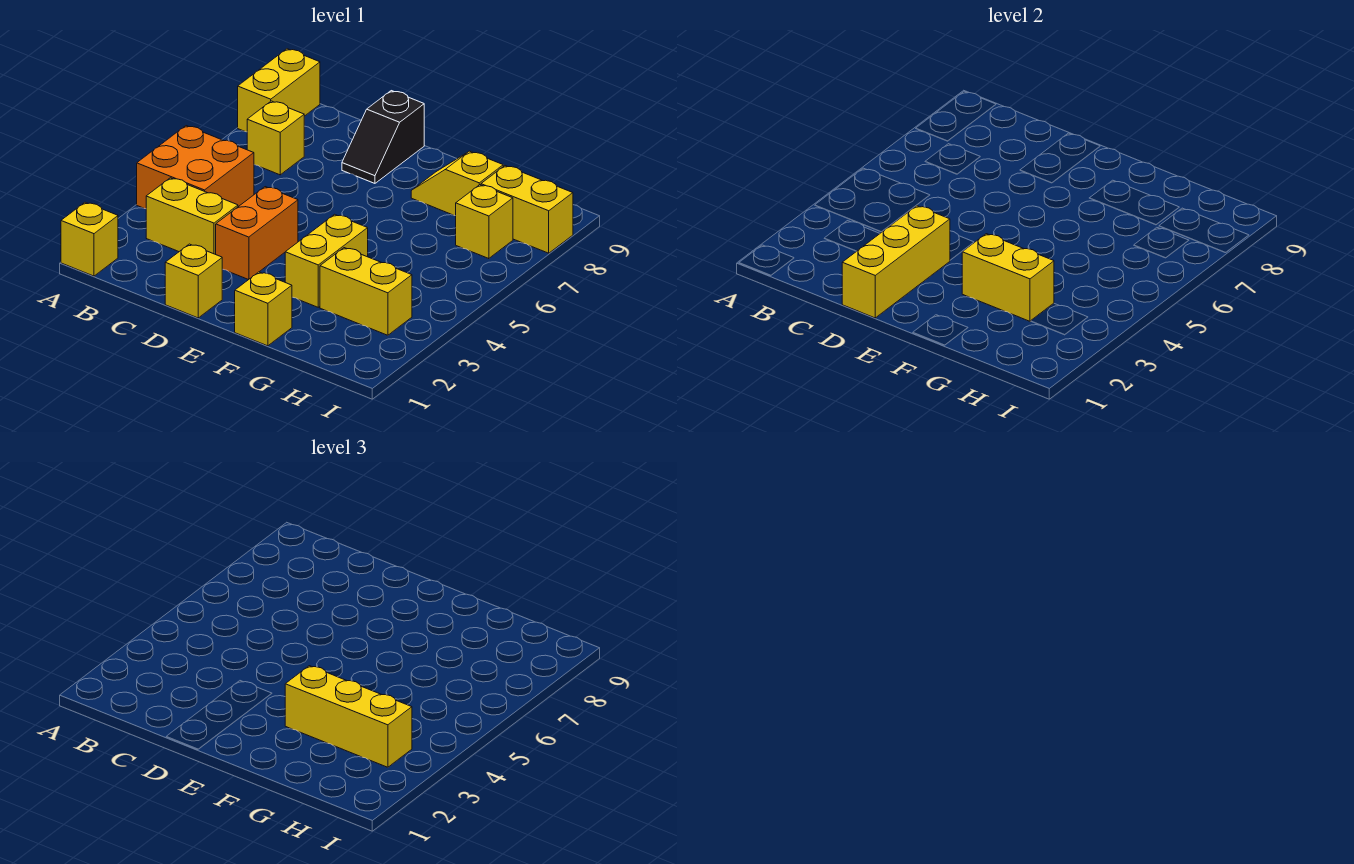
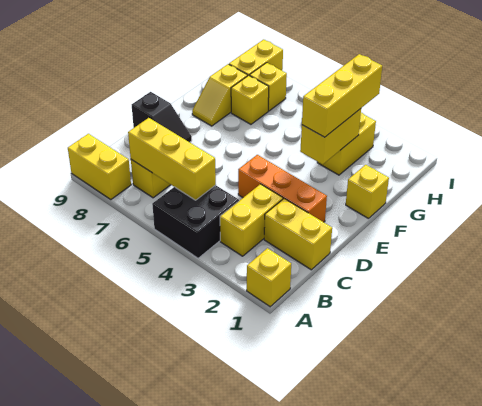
orange 2x2 brick [137,126,254,209] -> black 2x2 brick [152,185,239,258]
yellow 1x1 brick [165,244,222,318] -> yellow 1x1 brick moved to [231,75,269,124]
yellow 1x3 brick [842,206,950,318] -> yellow 1x3 brick moved to [128,118,216,200]
orange 1x2 brick [216,187,298,280] -> orange 1x3 brick [238,155,327,222]
yellow 1x2 brick [285,214,368,307] -> yellow 1x2 brick moved to [264,199,332,270]

